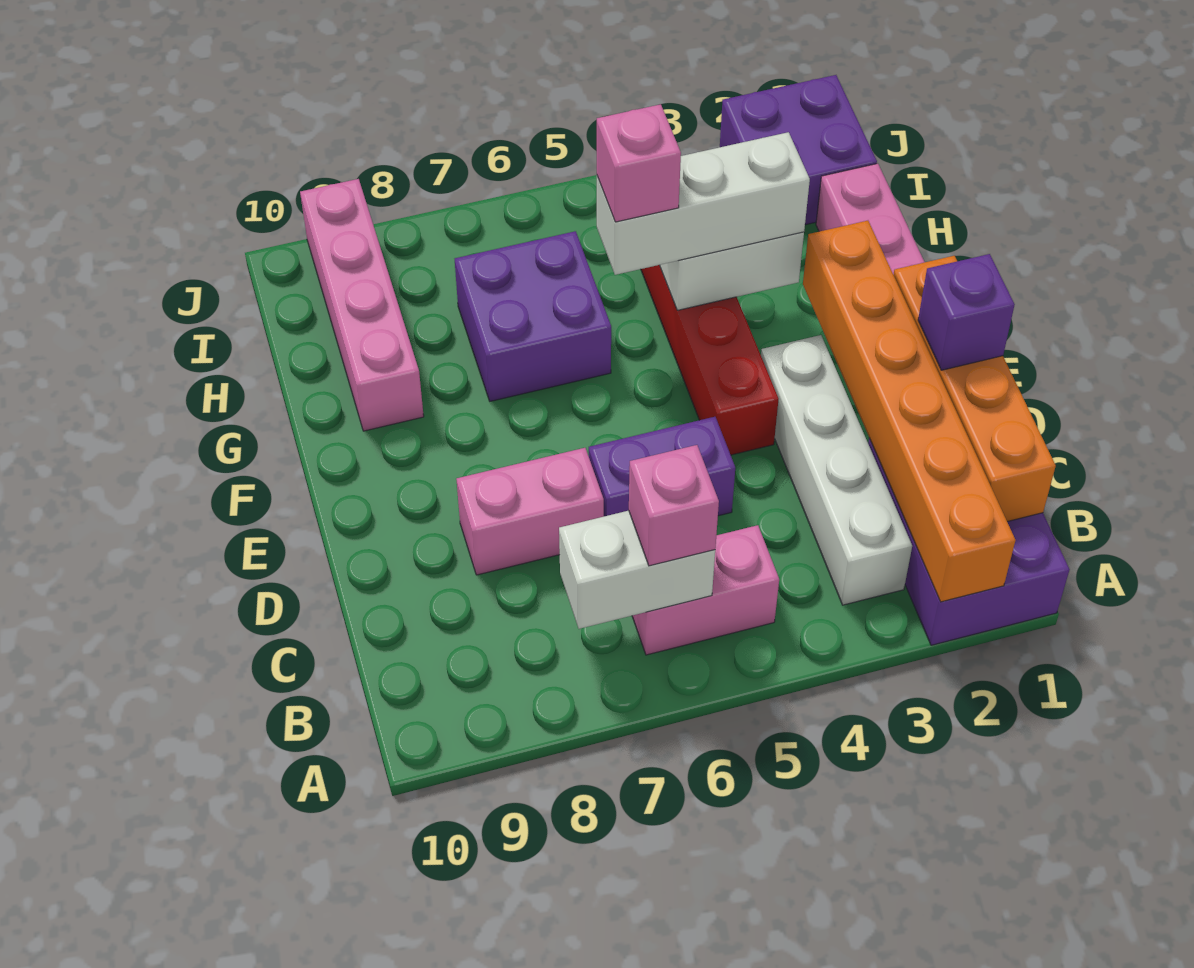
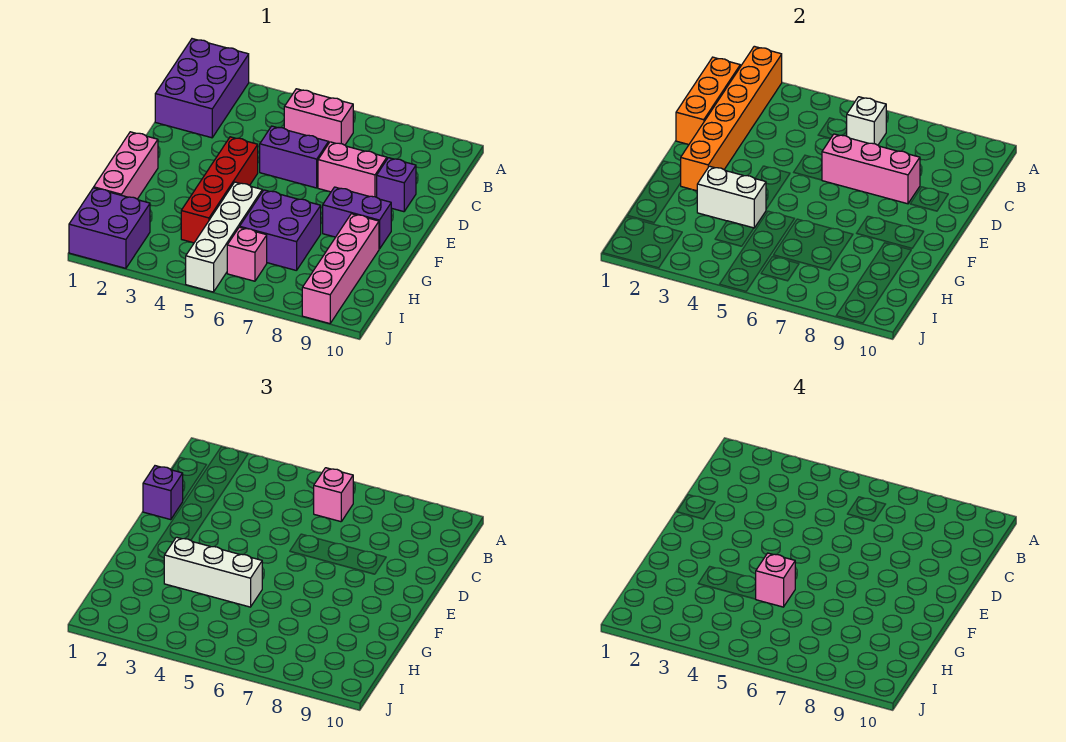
orange 1x4 brick [893,256,1056,522] -> orange 1x3 brick [676,57,740,145]
white 1x4 brick [761,335,912,605] -> white 1x4 brick moved to [186,182,262,292]
white 1x2 brick [559,511,715,629] -> white 1x1 brick [847,97,886,145]
none -> pink 1x3 brick [822,134,920,204]
none -> purple 1x1 brick [377,158,416,212]
none -> purple 1x2 brick [323,187,391,249]
none -> pink 1x1 brick [227,227,267,281]

